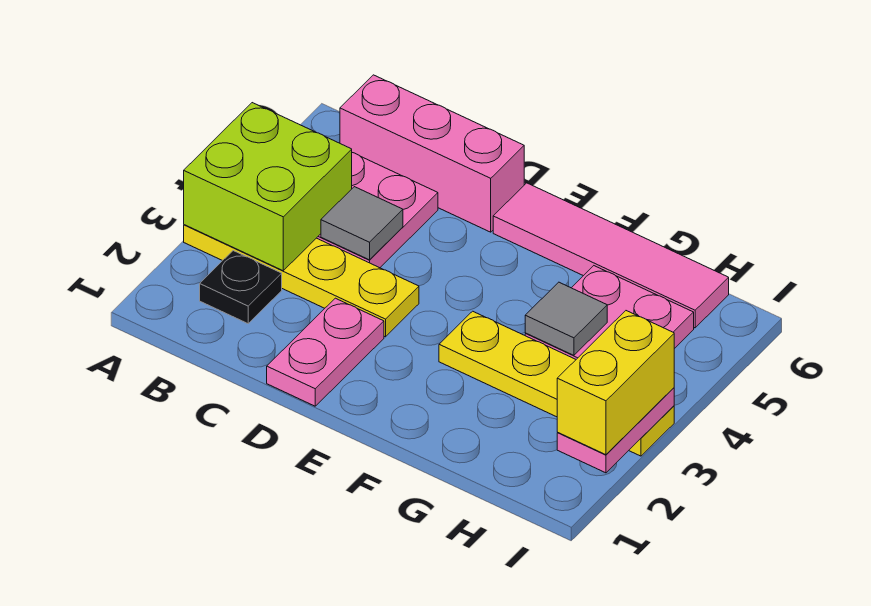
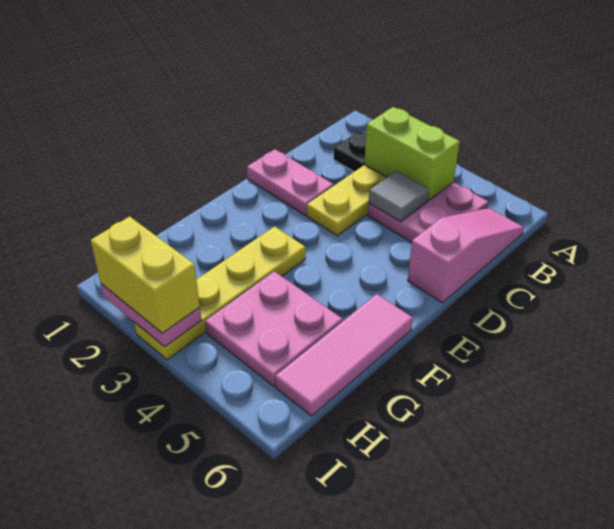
lime 2x2 brick [184,103,352,271] -> lime 1x2 brick [364,107,460,201]
pink 1x3 brick [340,75,524,232] -> pink 1x3 slope [408,208,524,303]
pink 1x4 tile [493,183,729,328] -> pink 1x3 tile [275,294,413,416]
grey 1x1 tile [525,282,607,355] -> none

